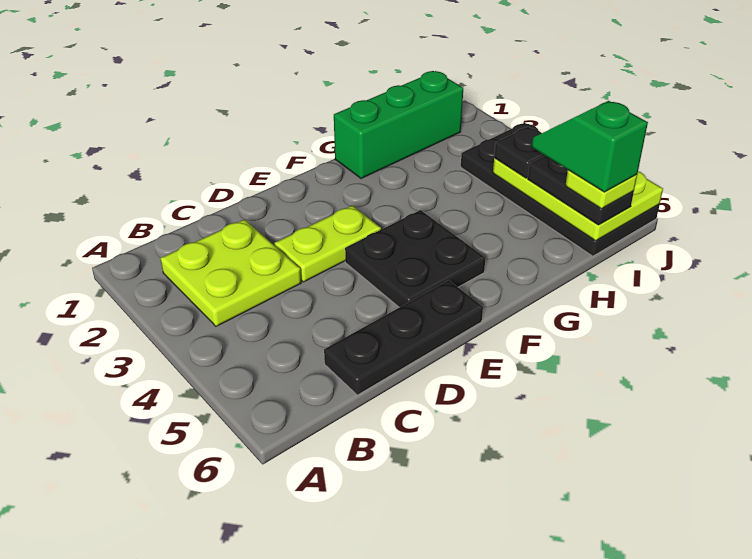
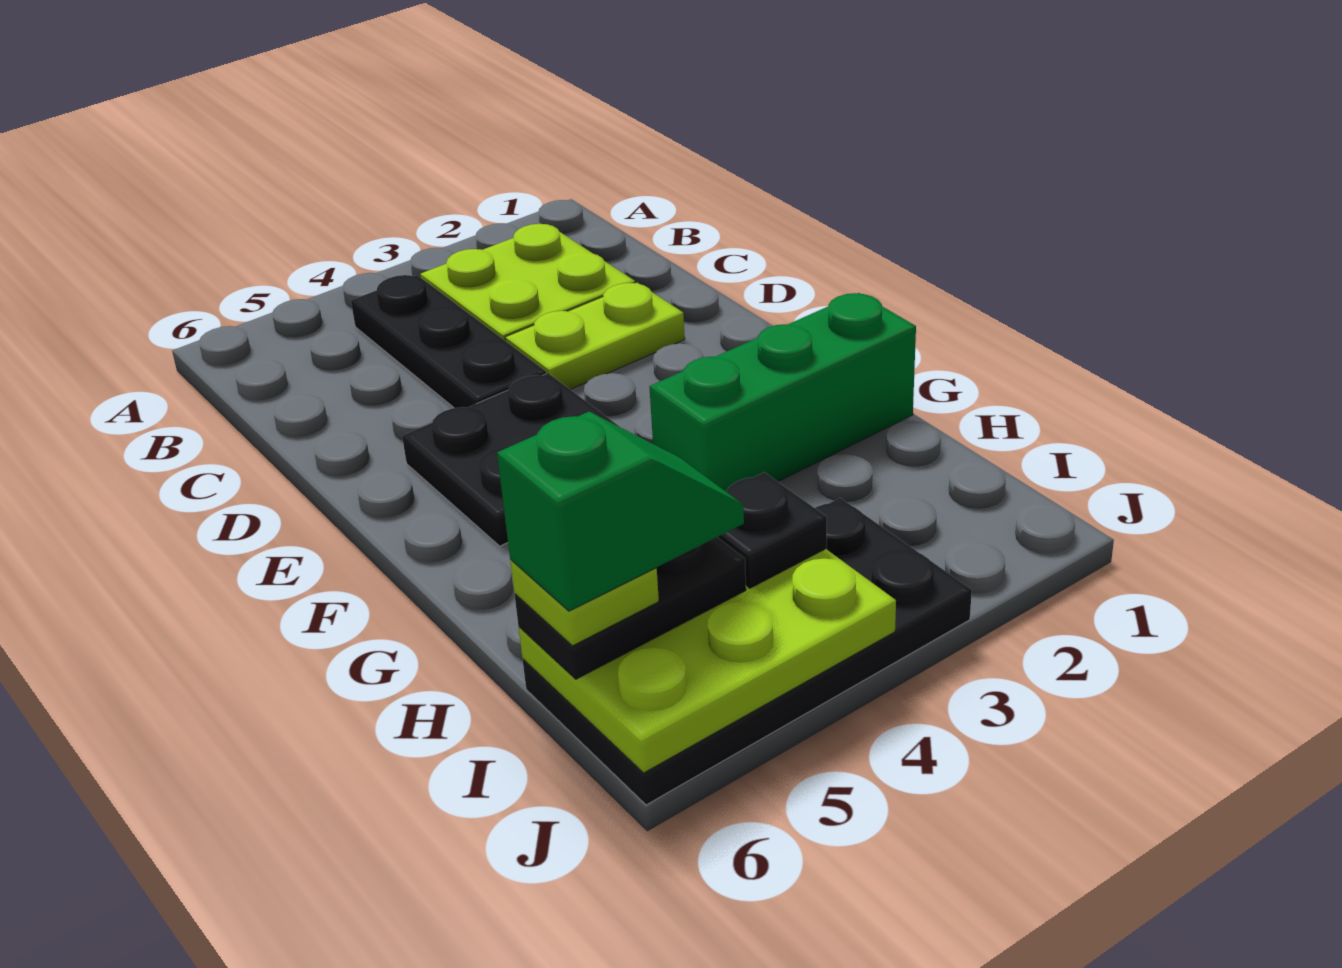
black 1x3 plate [324,280,483,395] -> black 1x3 plate moved to [351,275,546,408]
lime 1x2 plate [274,205,381,282] -> lime 1x2 plate turned to [505,283,685,390]
green 1x3 brick [334,71,463,179] -> green 1x3 brick turned to [649,293,916,491]

